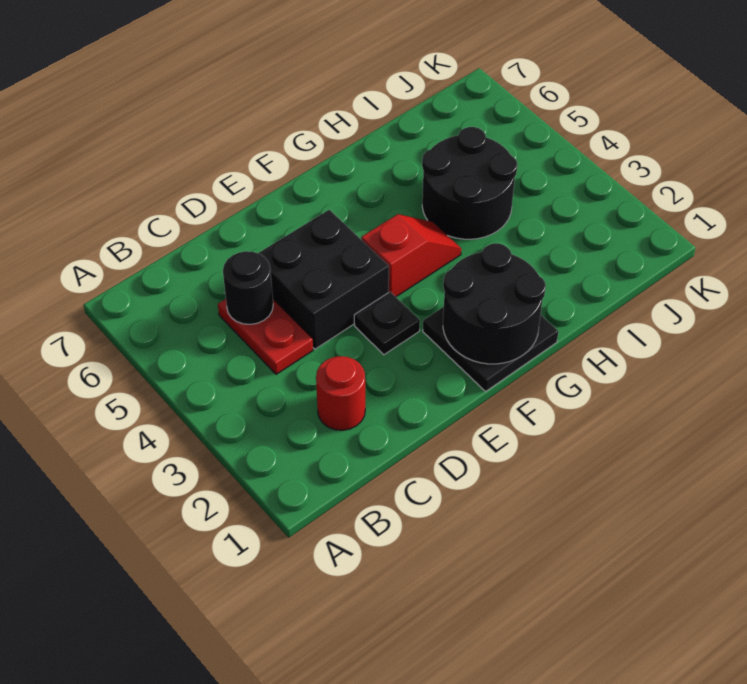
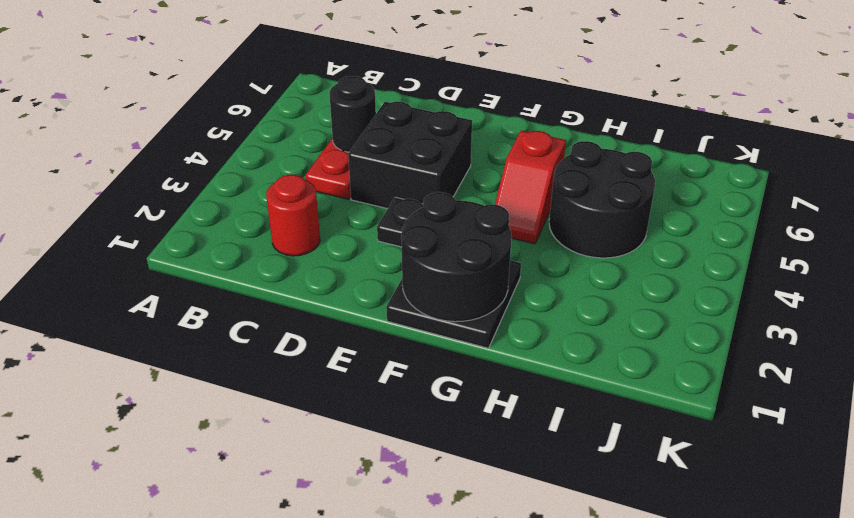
red 1x2 slope [361,214,461,297] -> red 1x2 slope turned to [495,131,566,244]

